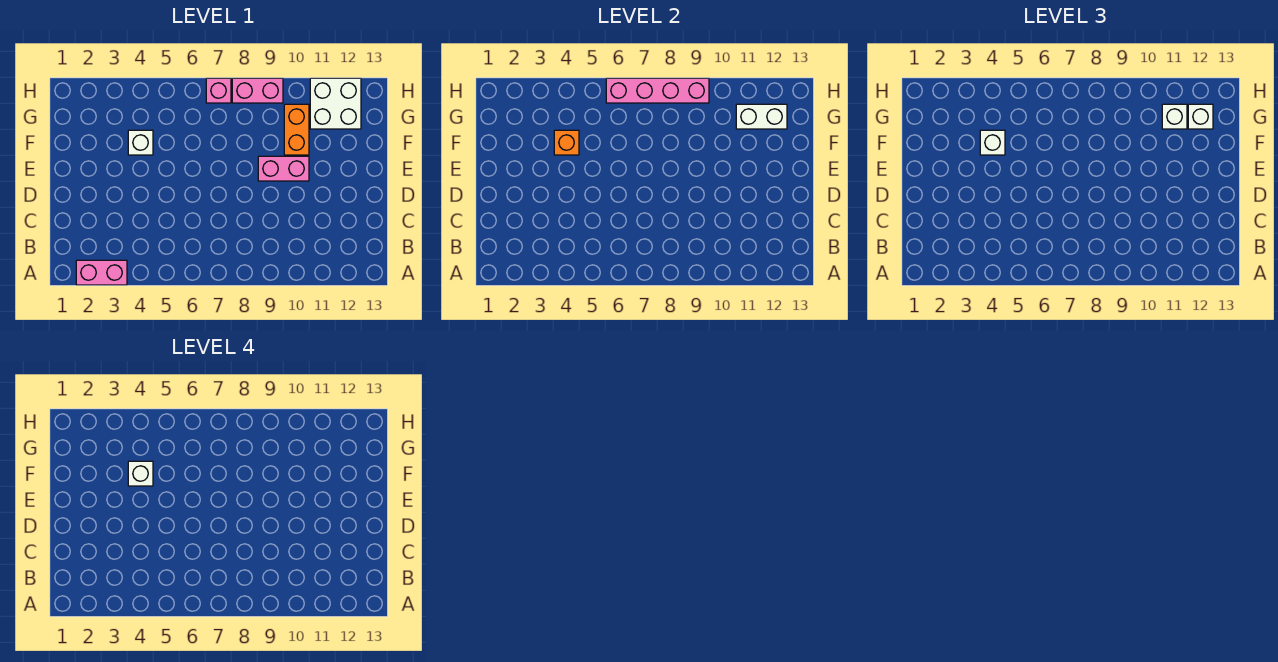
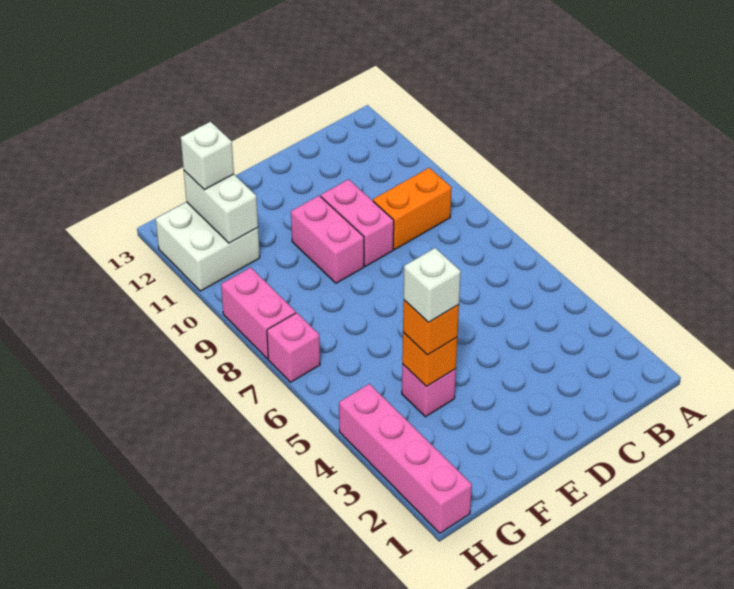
pink 1x2 brick [76,260,127,285] -> pink 1x2 brick moved to [321,179,394,266]
white 1x1 brick [128,130,153,155] -> pink 1x1 brick [402,364,456,417]
white 1x1 brick [980,130,1005,155] -> orange 1x1 brick [403,300,459,355]
orange 1x2 brick [284,104,309,155] -> orange 1x2 brick moved to [373,168,452,249]
white 1x1 brick [1162,104,1187,129] -> none
pink 1x4 brick [606,78,709,103] -> pink 1x4 brick moved to [339,384,472,533]

